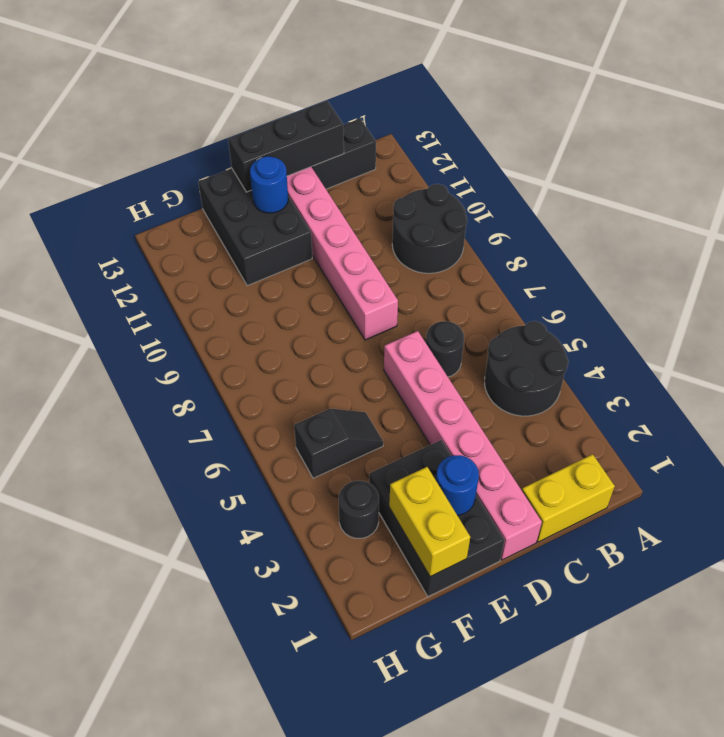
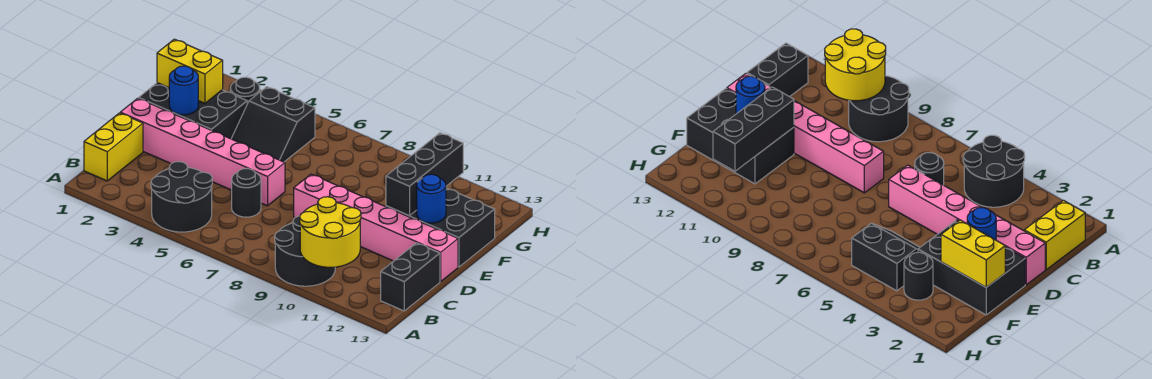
none -> yellow 2x2 round brick [300,197,361,267]
black 1x3 brick [228,101,344,192] -> black 1x3 brick moved to [386,133,463,216]
black 1x2 slope [294,409,384,478] -> black 2x2 slope [231,87,315,162]

